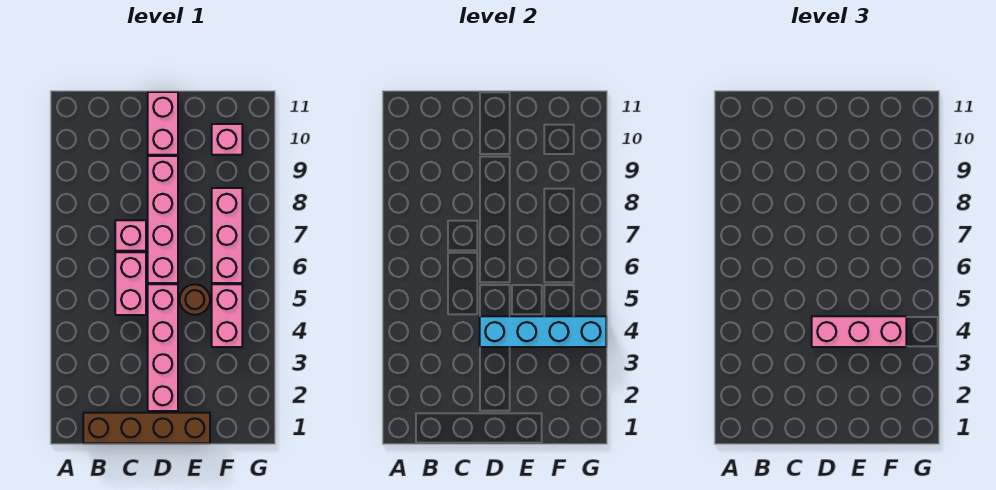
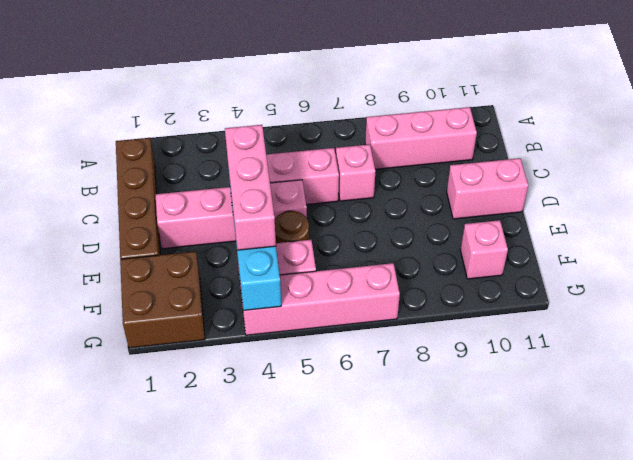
pink 1x4 brick [148,156,178,283] -> pink 1x4 brick moved to [241,263,400,335]
none -> brown 2x2 brick [120,252,205,348]
pink 1x3 brick [212,188,242,283] -> pink 1x3 brick moved to [365,107,477,169]

